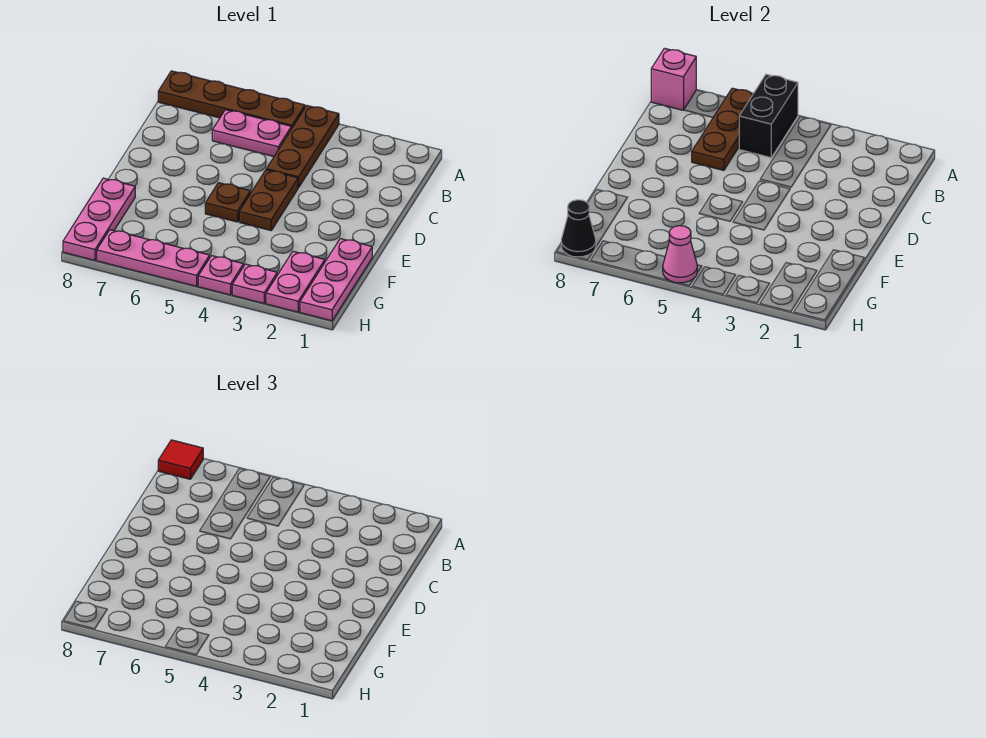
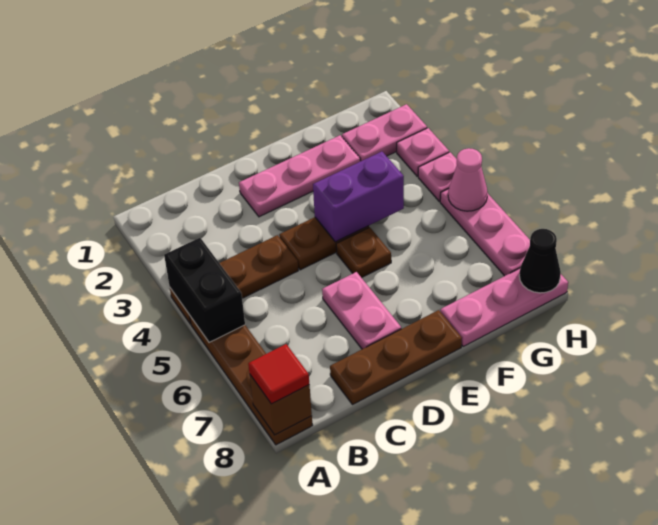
black 1x2 brick [739,74,798,158] -> black 1x2 brick turned to [164,238,245,342]
brown 1x3 plate [692,88,753,170] -> brown 1x3 plate moved to [330,310,462,405]
pink 1x1 brick [651,48,696,110] -> brown 1x1 brick [250,375,312,435]
pink 1x2 plate [212,110,291,157] -> pink 1x2 plate moved to [322,272,401,349]
none -> purple 1x2 brick [313,152,404,242]
pink 1x3 plate [300,239,372,321] -> pink 1x3 plate moved to [239,135,360,217]

